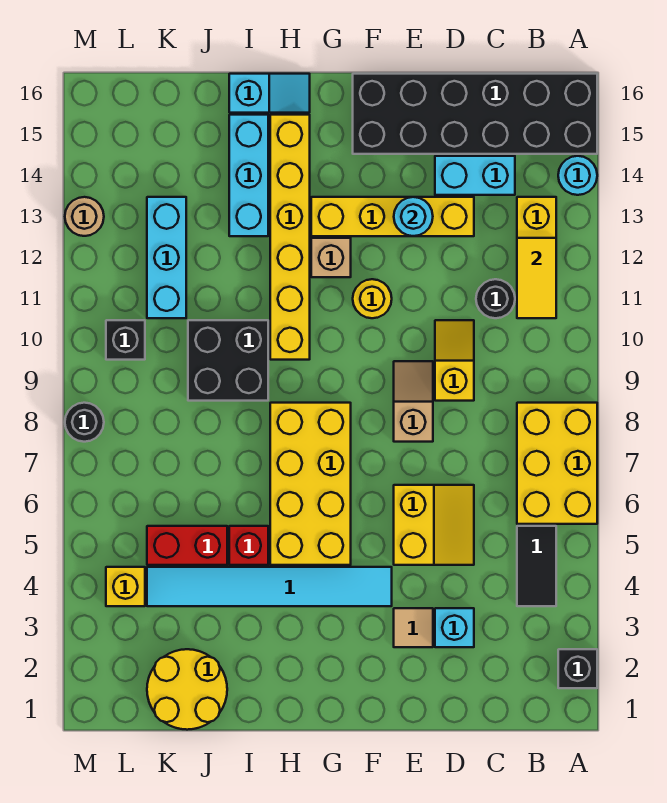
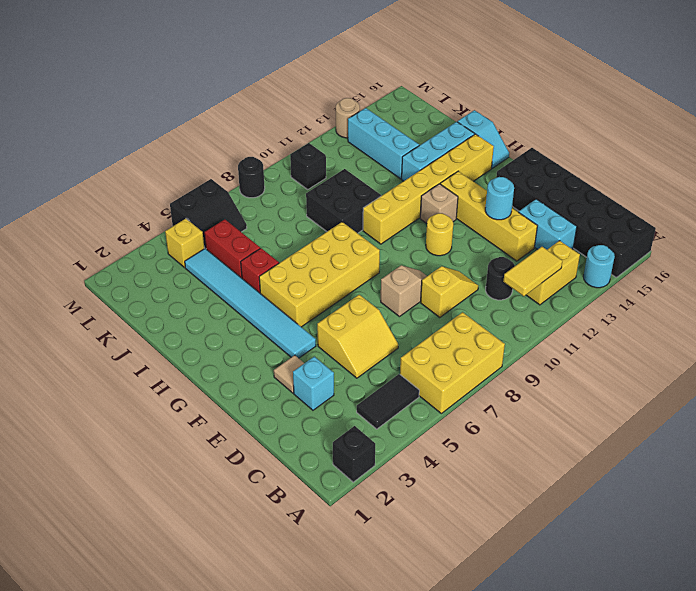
yellow 2x2 round brick [147,649,227,730] -> none
cyan 1x3 brick [147,197,186,318] -> cyan 1x3 brick turned to [348,108,419,179]
none -> black 2x2 slope [170,179,247,249]

